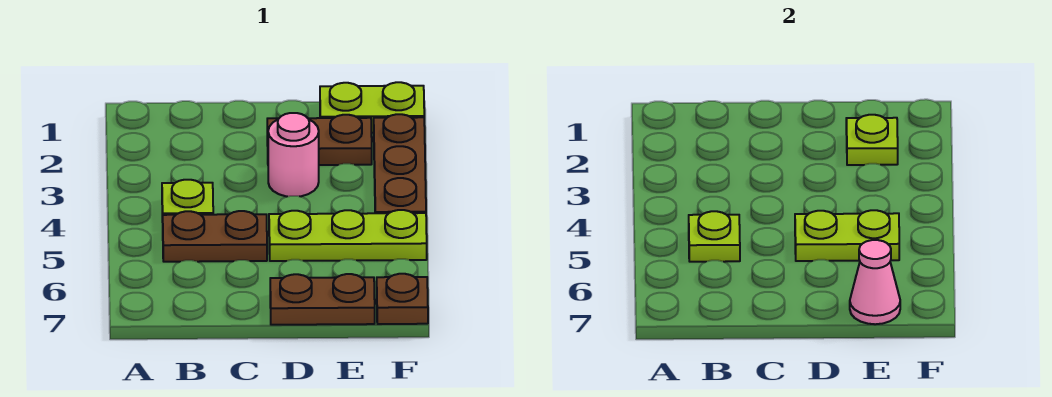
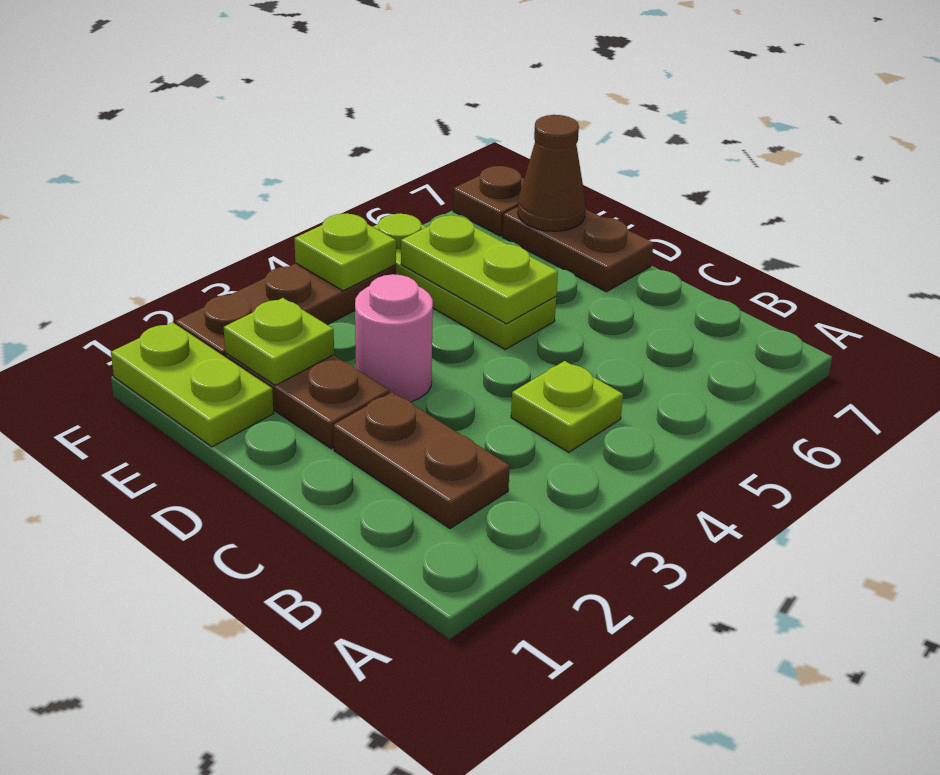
brown 1x2 plate [163,211,267,262] -> brown 1x2 plate moved to [333,392,510,529]
lime 1x1 plate [689,211,740,262] -> lime 1x1 plate moved to [294,213,396,291]
pink 1x1 cone [850,240,900,324] -> brown 1x1 cone [518,115,586,231]

